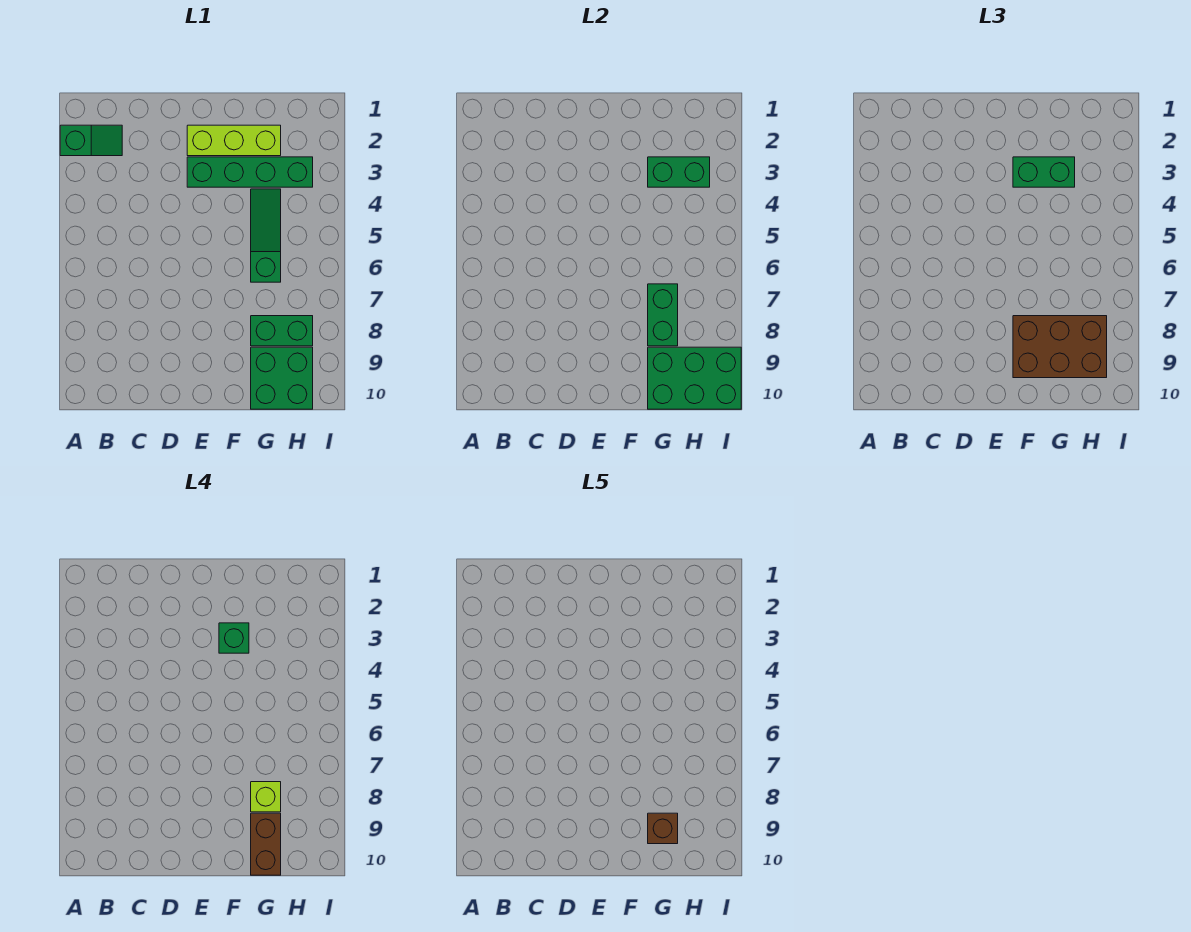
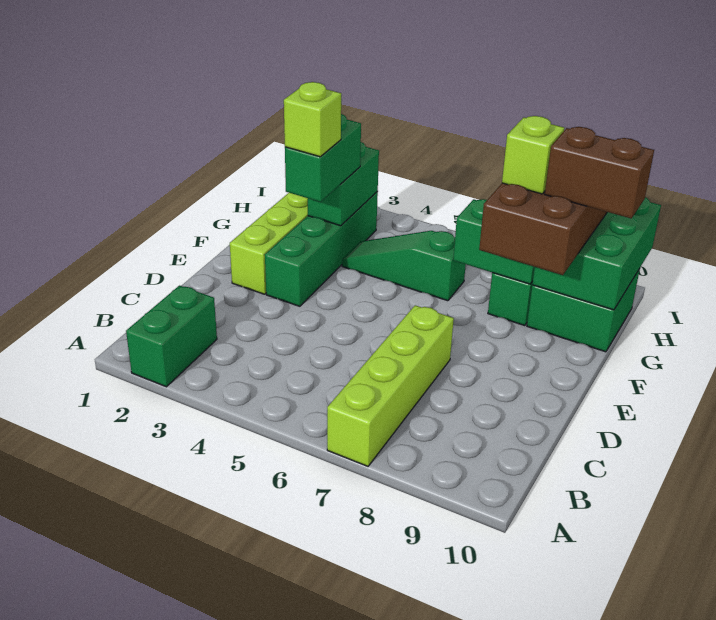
green 1x2 slope [60,125,122,156] -> green 1x2 brick [126,286,217,387]
none -> lime 1x4 brick [327,305,454,466]
green 1x1 brick [219,623,249,653] -> lime 1x1 brick [284,82,341,157]
brown 1x1 brick [648,813,678,844] -> none

